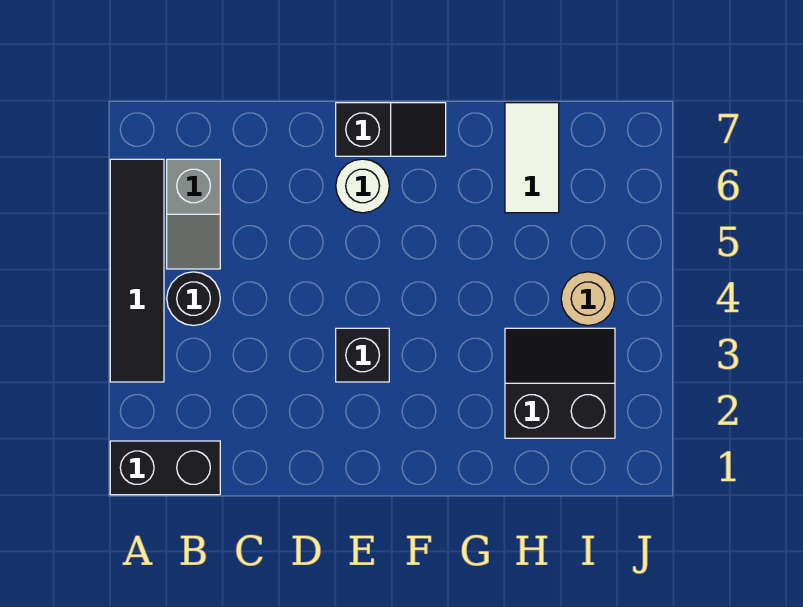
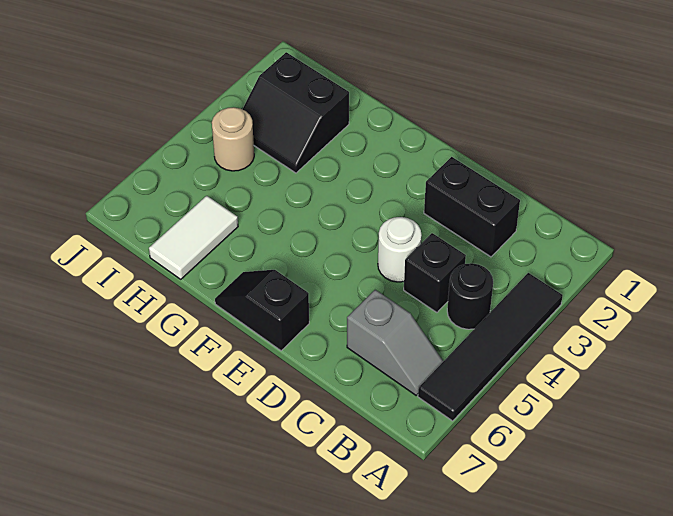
black 1x2 brick [110,441,220,495] -> black 1x2 brick moved to [424,157,520,257]
grey 1x2 slope [167,159,220,269] -> grey 1x2 slope turned to [347,290,443,395]
black 1x1 brick [336,328,389,382] -> black 1x1 brick moved to [404,233,466,312]
white 1x1 round brick [336,159,389,213] -> white 1x1 round brick moved to [378,217,422,282]

